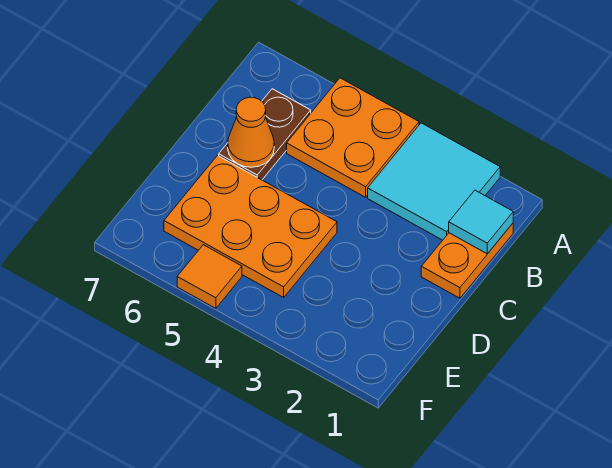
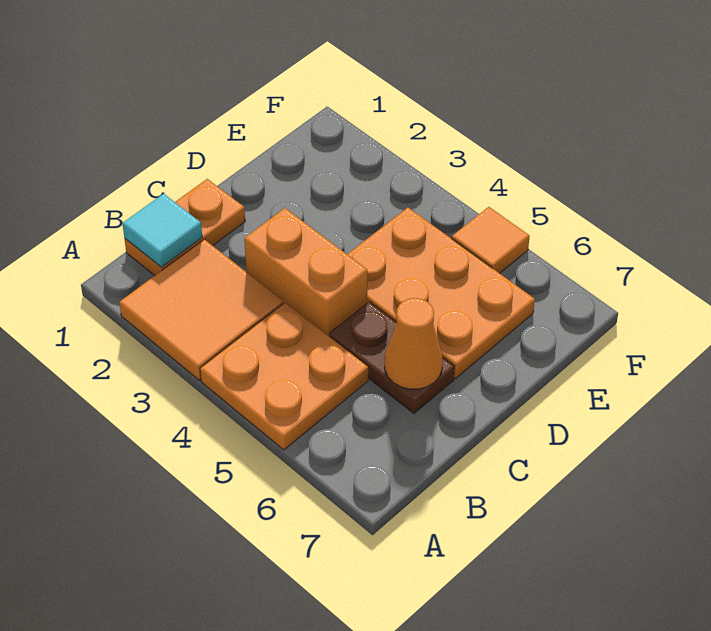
cyan 2x2 tile [368,123,500,240] -> orange 2x2 tile [119,239,283,380]
brown 1x2 plate [219,89,311,180] -> brown 1x2 plate turned to [329,302,454,413]
none -> orange 1x2 brick [244,208,367,336]

